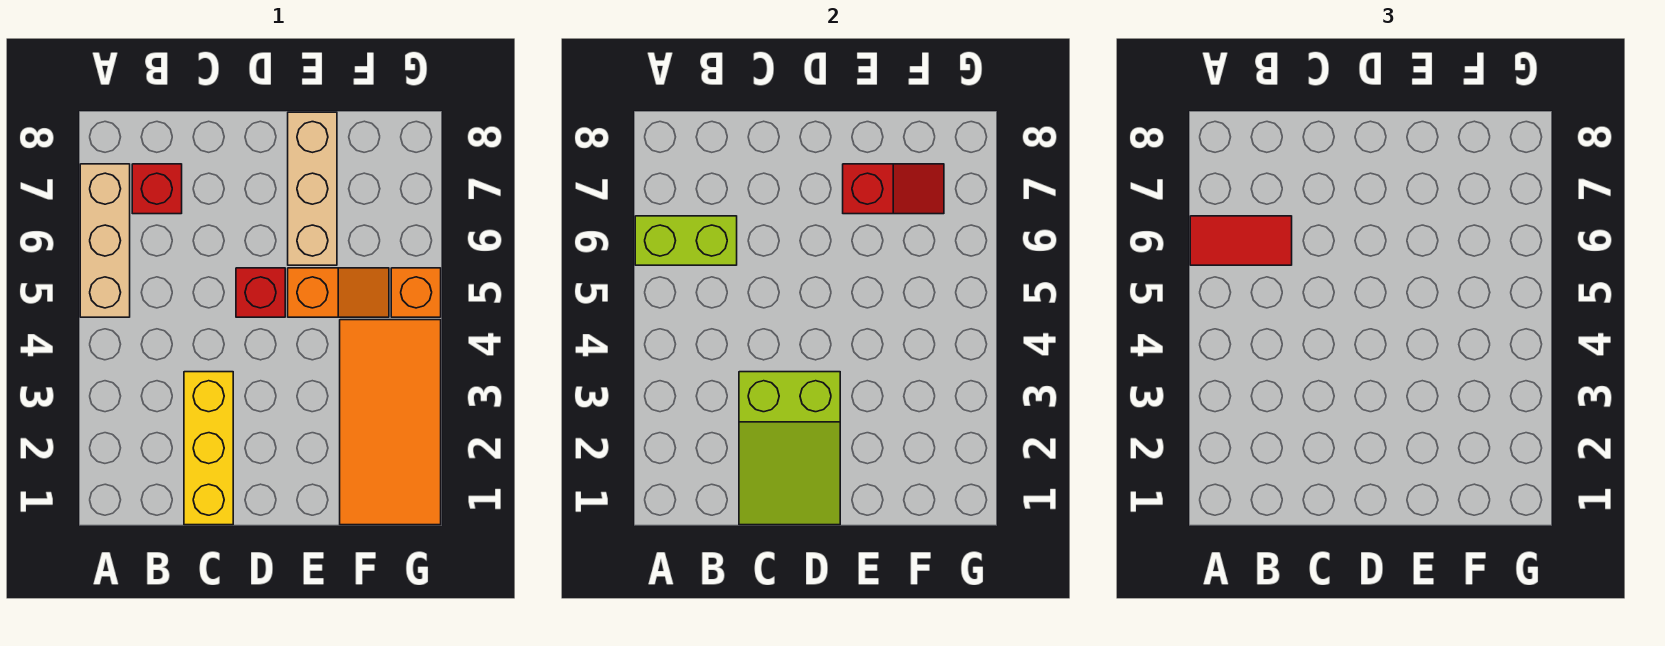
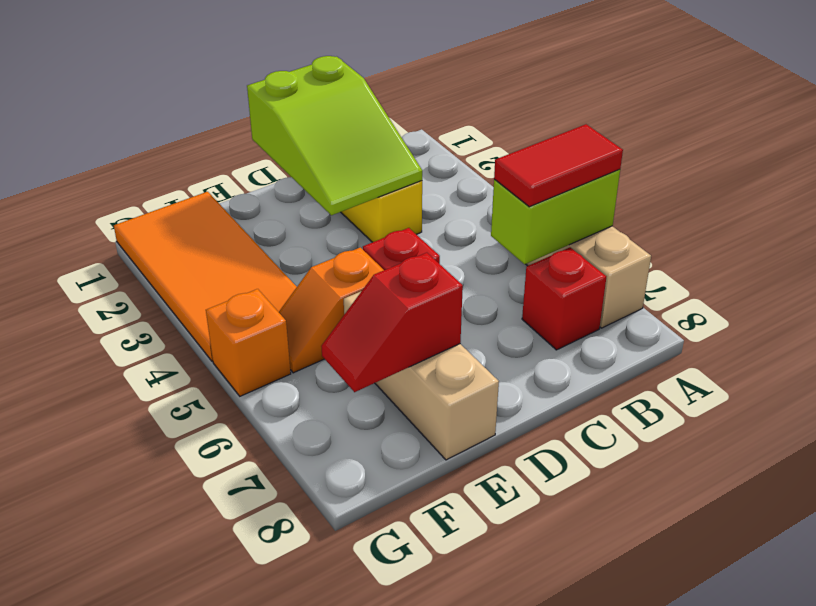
lime 2x3 slope [739,372,840,525] -> lime 2x3 slope turned to [247,56,422,215]

